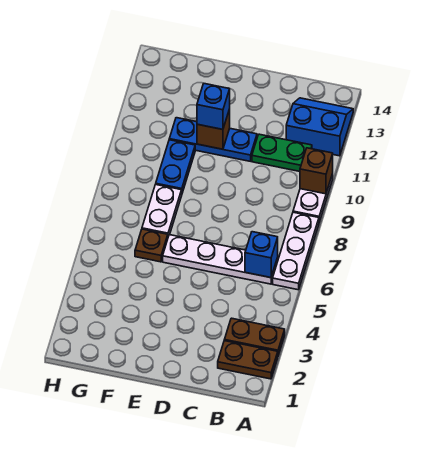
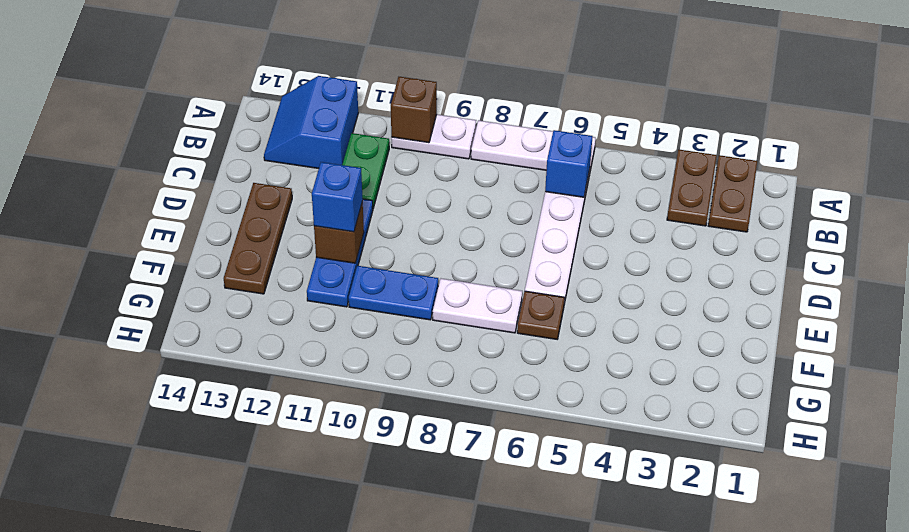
none -> brown 1x3 plate [224,183,292,294]

